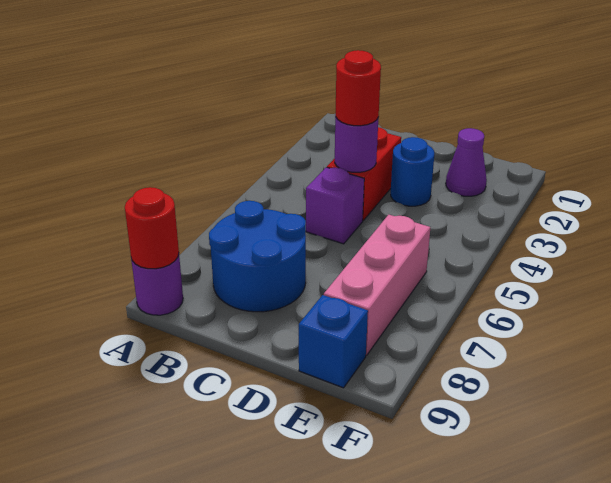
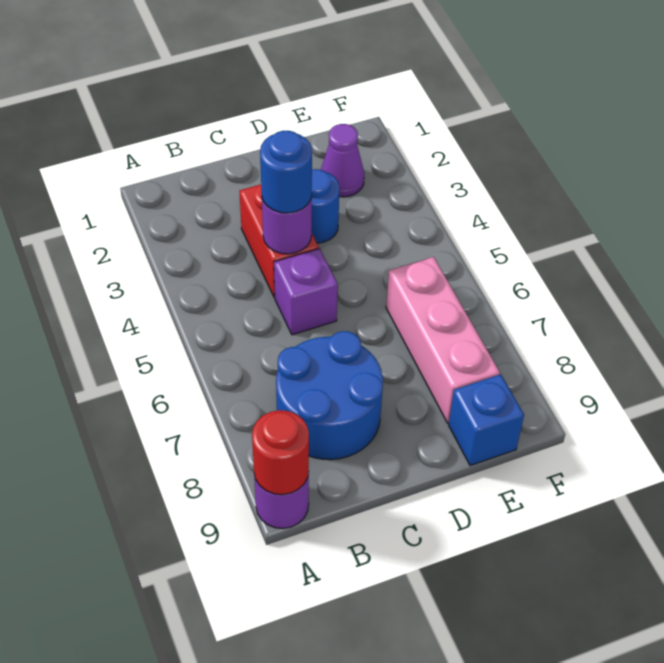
red 1x1 round brick [336,50,381,126] -> blue 1x1 round brick [260,131,312,213]

